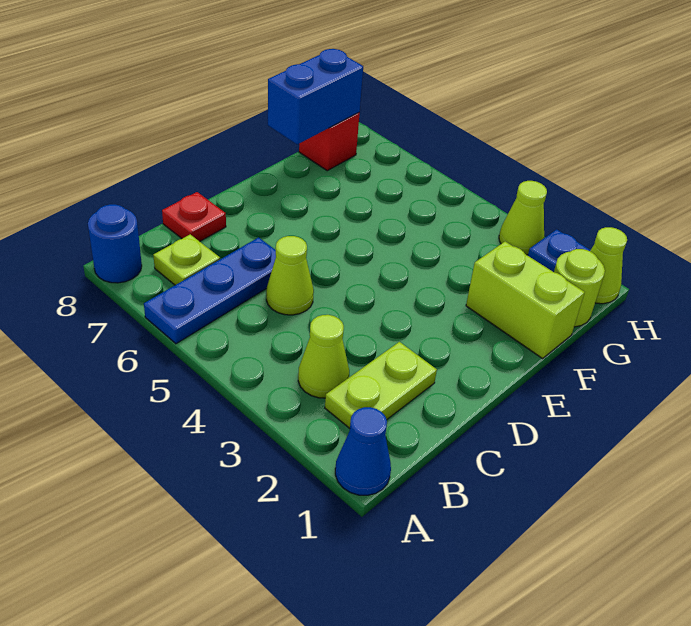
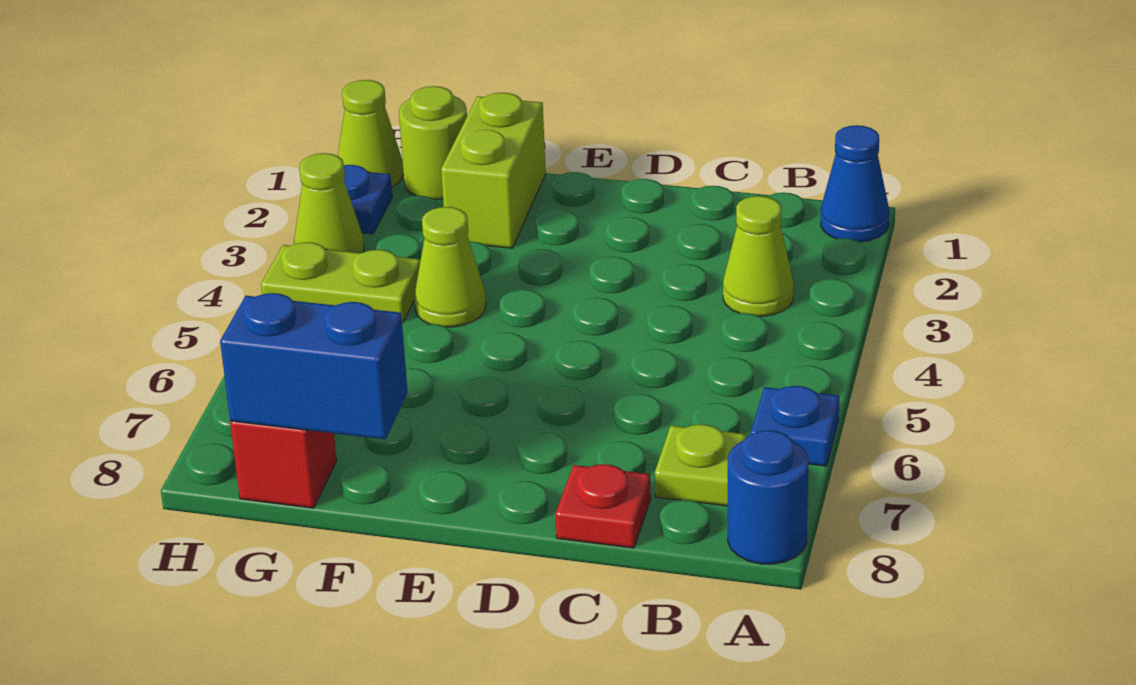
blue 1x3 plate [144,237,276,344] -> blue 1x1 plate [751,386,839,466]
lime 1x2 plate [325,342,437,428] -> lime 1x2 plate moved to [261,242,421,323]
lime 1x1 cone [266,236,314,315] -> lime 1x1 cone moved to [414,207,486,327]

